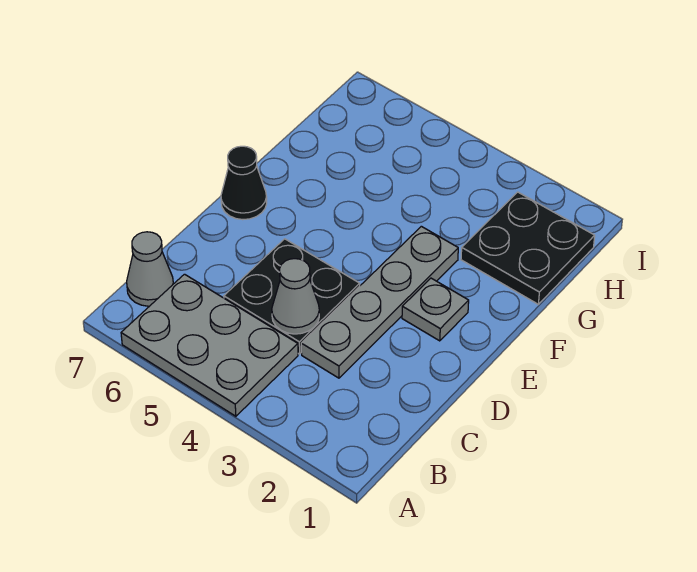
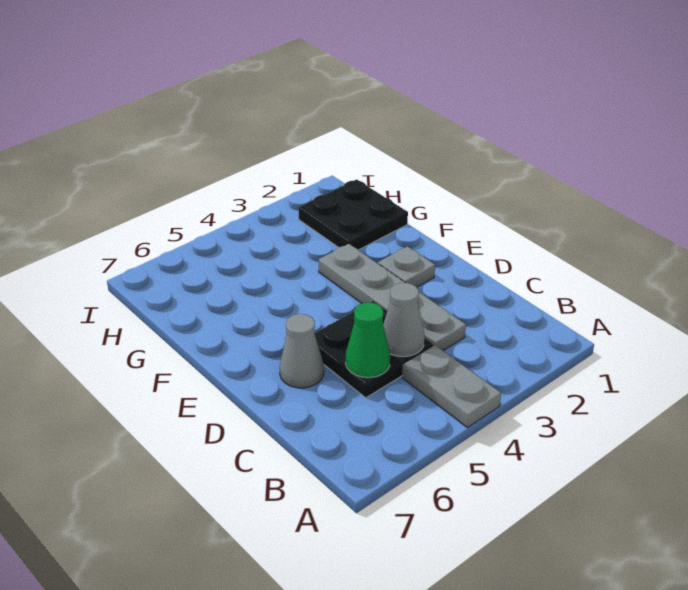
grey 2x3 plate [121,274,298,416] -> grey 1x2 plate [402,345,501,428]
grey 1x1 cone [127,232,173,306] -> grey 1x1 cone moved to [279,314,324,388]
none -> green 1x1 cone [345,302,390,378]
black 1x1 cone [221,146,267,220] -> none

